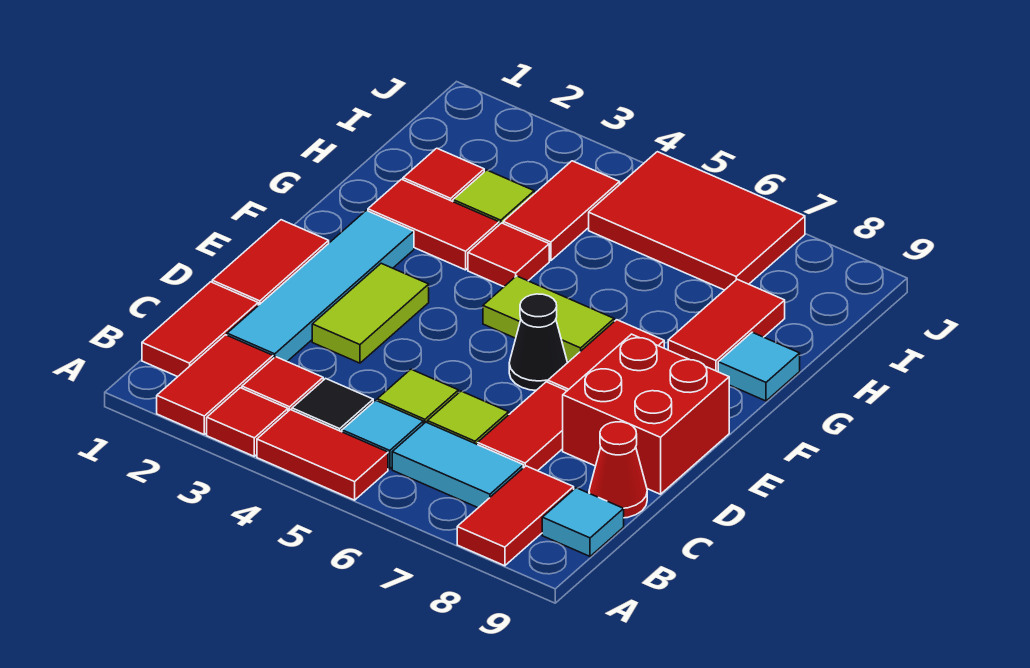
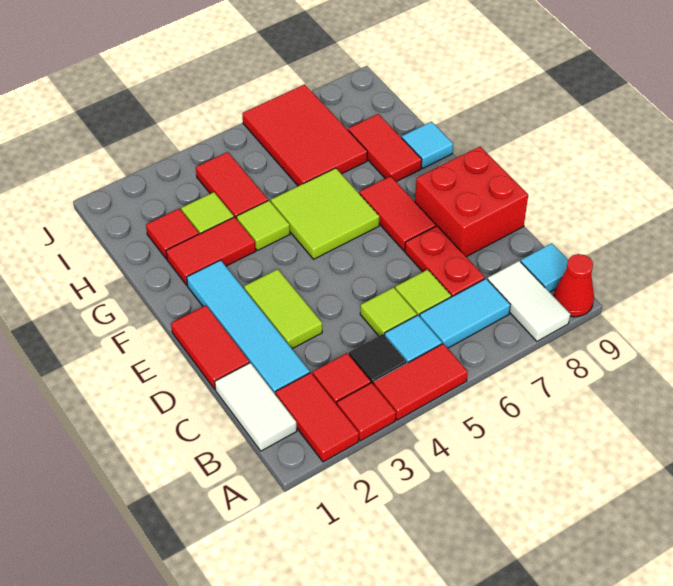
red 1x2 tile [457,466,574,566] -> white 1x2 tile [488,261,570,341]
red 1x2 tile [142,282,258,377] -> white 1x2 tile [215,363,297,451]
red 1x2 tile [478,382,567,471] -> red 1x2 plate [405,226,485,297]
red 1x1 cone [589,422,647,518] -> red 1x1 cone moved to [554,254,594,317]
black 1x1 cone [509,294,567,390] -> none
lime 1x2 tile [483,276,614,361] -> lime 2x2 tile [271,168,379,259]
red 1x1 tile [468,223,549,287] -> lime 1x1 tile [236,201,290,251]
red 2x3 tile [589,152,805,290] -> red 2x3 tile turned to [242,84,367,186]

